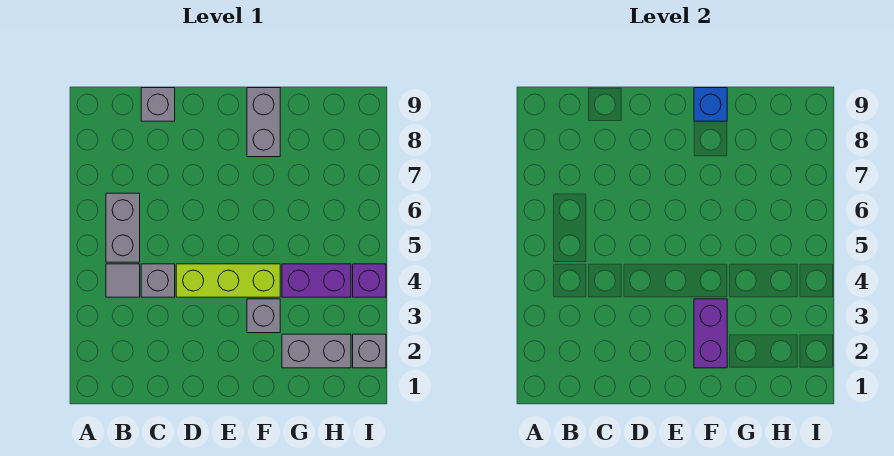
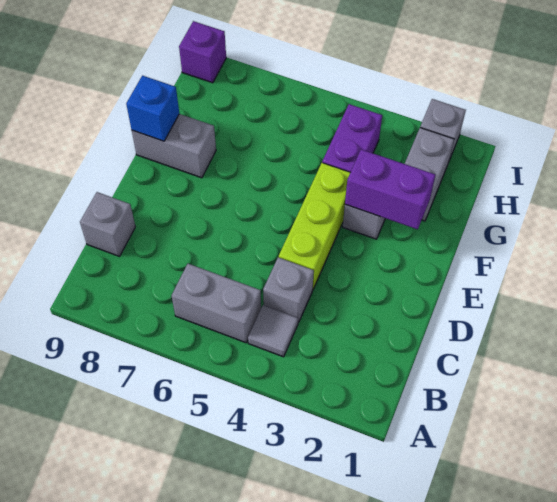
purple 1x1 brick [353,264,386,297] -> purple 1x1 brick moved to [179,21,226,83]

